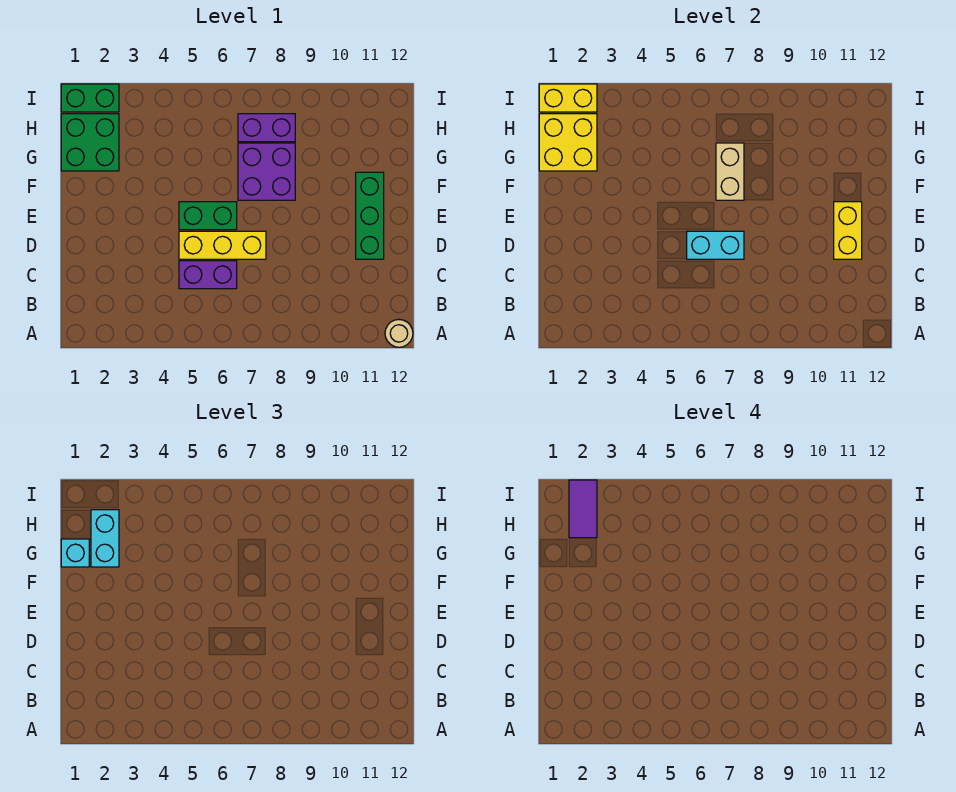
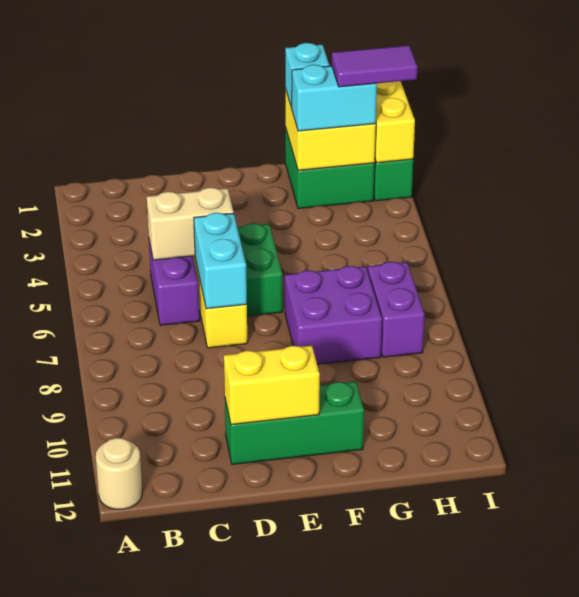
tan 1x2 brick [716,143,744,200] -> tan 1x2 brick moved to [147,188,234,260]

